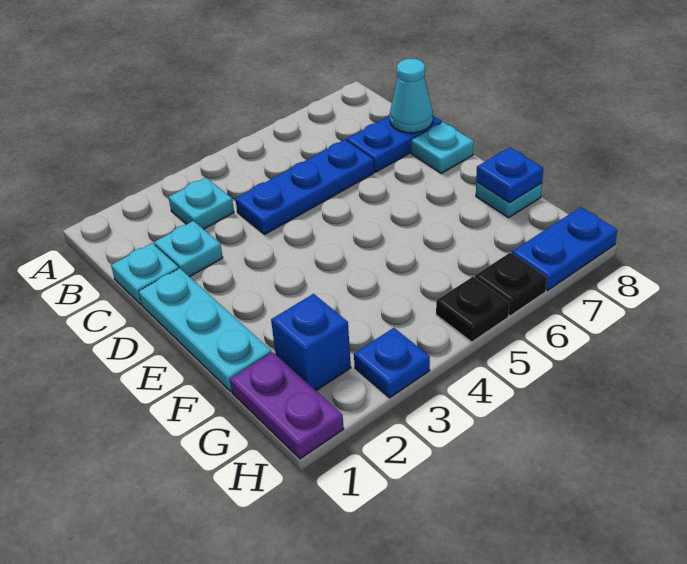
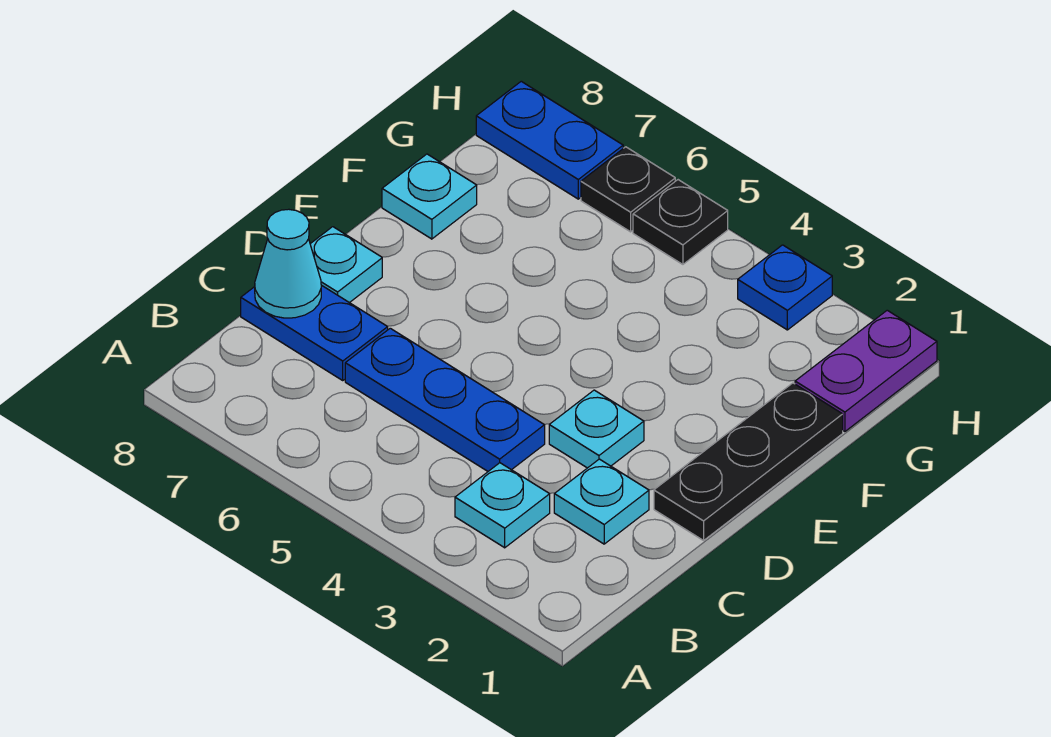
cyan 1x1 plate [111,243,179,304] -> cyan 1x1 plate moved to [549,390,644,468]
cyan 1x3 plate [138,268,272,391] -> black 1x3 plate [654,383,843,540]
blue 1x1 plate [476,147,543,203] -> none
blue 1x1 brick [271,294,351,391] -> none

